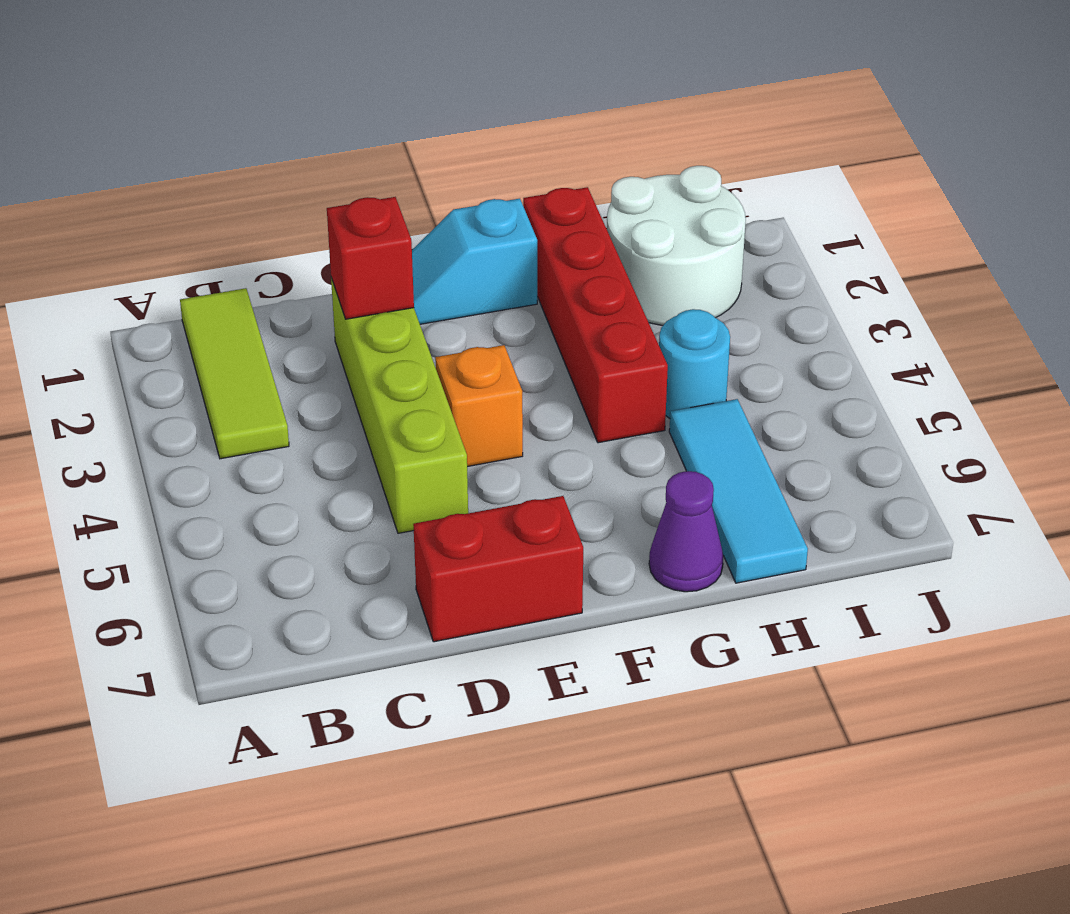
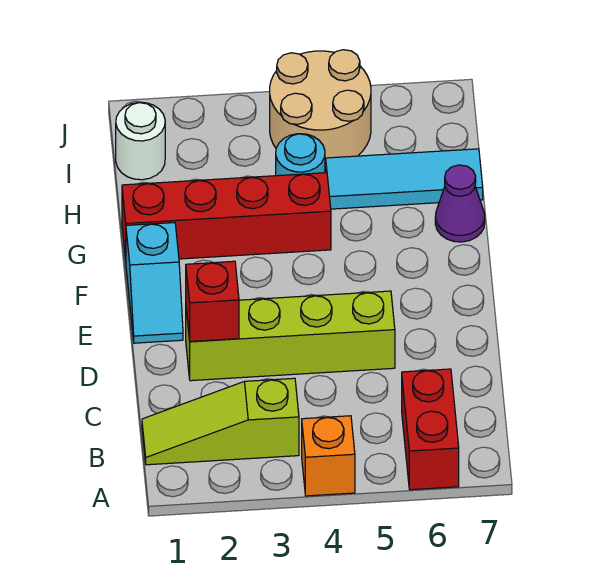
lime 1x3 tile [180,288,289,459] -> lime 1x3 slope [142,378,299,465]
red 1x2 brick [413,496,583,642] -> red 1x2 brick moved to [402,369,459,490]
orange 1x1 brick [435,345,523,467] -> orange 1x1 brick moved to [302,416,355,496]
white 2x2 round brick [607,166,746,325] -> white 1x1 round brick [116,102,165,180]
none -> tan 2x2 round brick [270,50,371,169]

